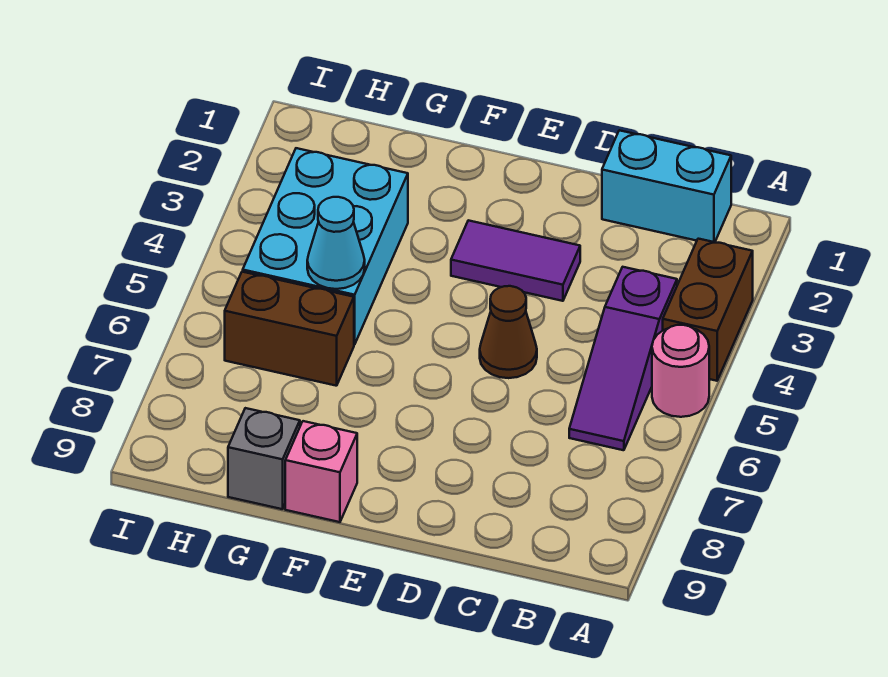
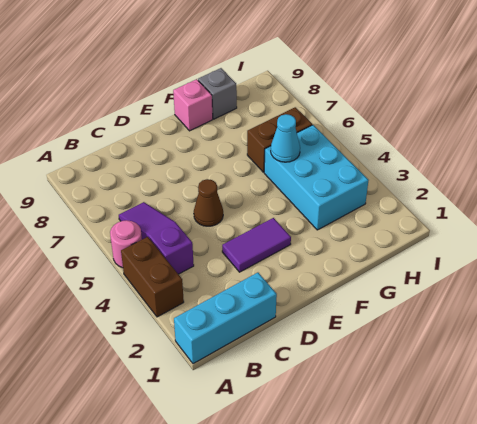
cyan 1x2 brick [602,130,731,242] -> cyan 1x3 brick [174,273,277,364]

